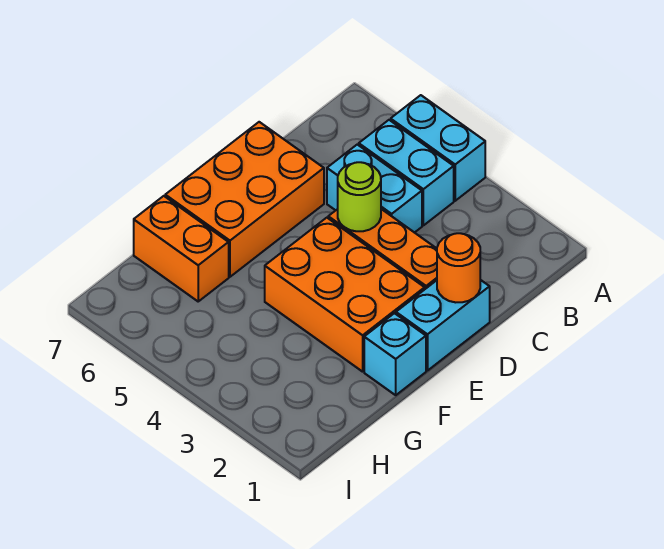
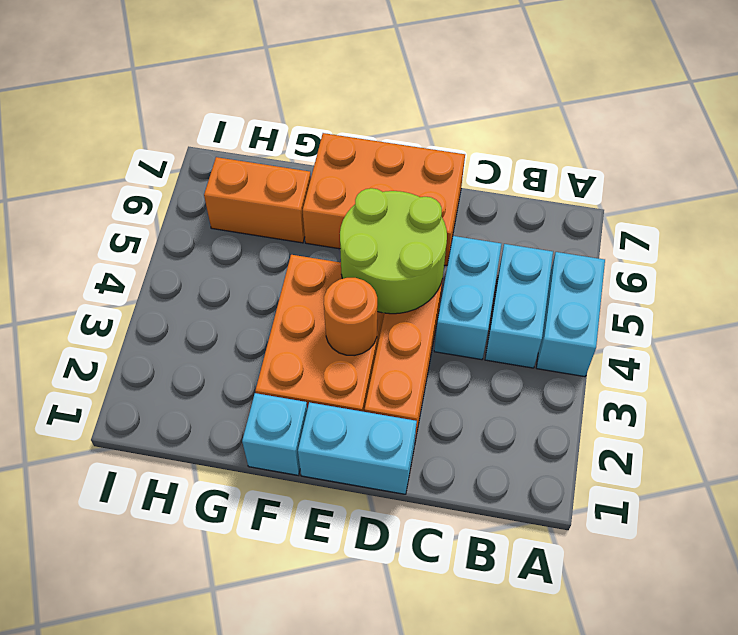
orange 1x1 round brick [437,233,480,302] -> orange 1x1 round brick moved to [324,278,377,356]
lime 1x1 round brick [338,162,381,231] -> lime 2x2 round brick [340,188,447,314]
orange 1x2 brick [134,196,229,301] -> orange 1x2 brick turned to [204,157,311,243]

